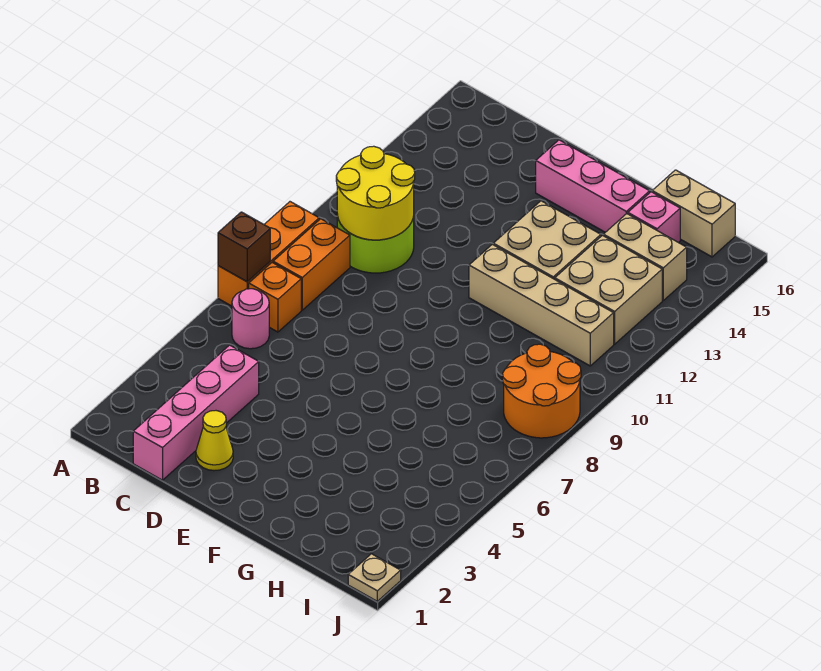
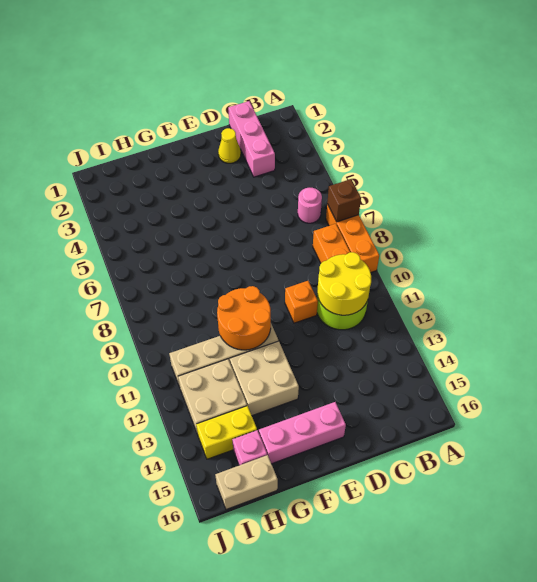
orange 1x1 brick [249,263,301,332] -> orange 1x1 brick moved to [285,281,318,323]
pink 1x4 brick [133,345,259,480] -> pink 1x3 brick [228,101,275,177]
tan 1x2 brick [604,214,687,300] -> yellow 1x2 brick [196,406,257,459]
orange 2x2 round brick [503,344,581,438] -> orange 2x2 round brick moved to [217,286,271,350]
tan 1x1 plate [348,554,401,601] -> none

